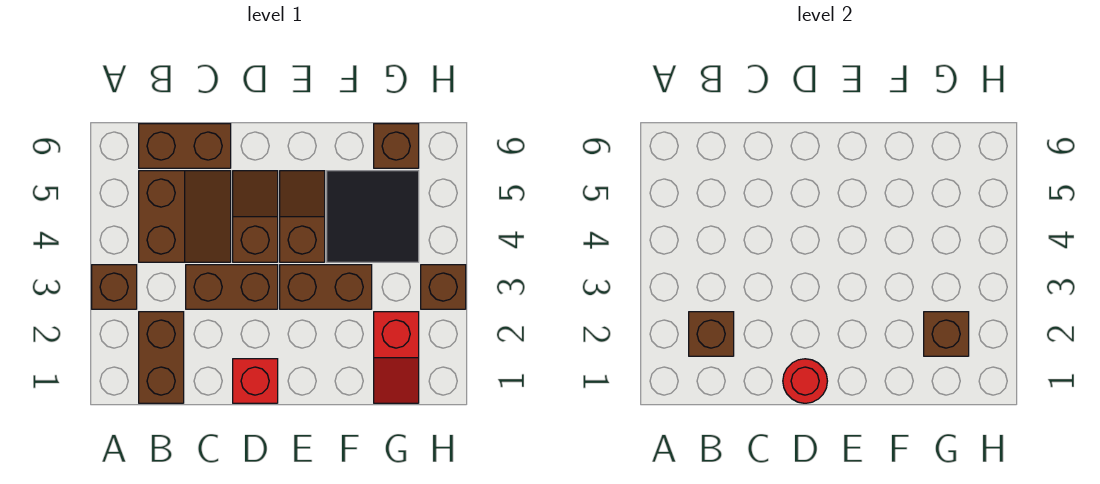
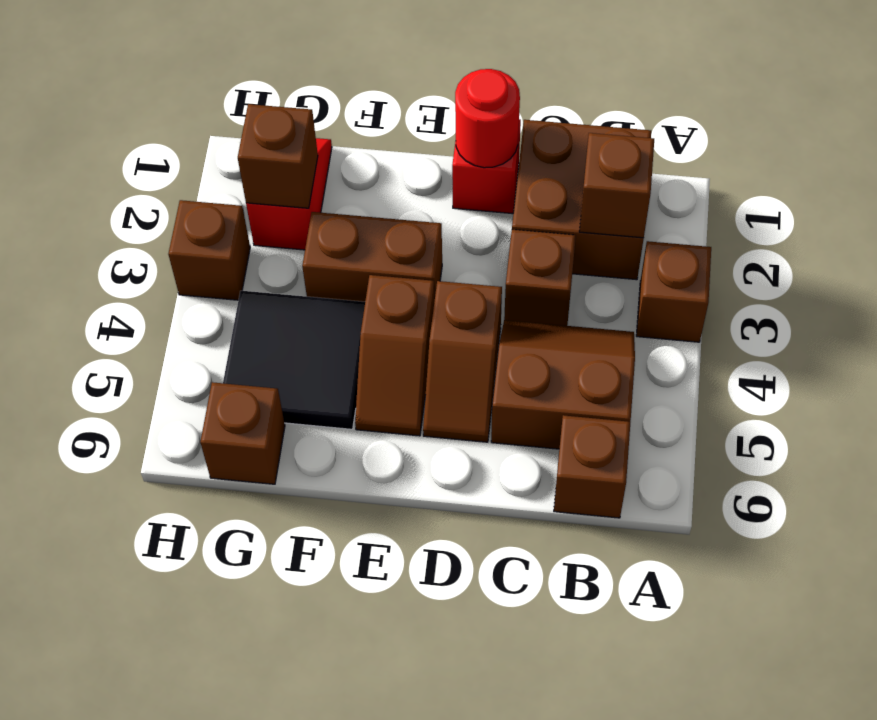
brown 1x2 brick [139,312,184,403] -> brown 2x2 brick [512,120,651,280]
brown 2x2 slope [139,171,231,262] -> brown 2x2 slope turned to [491,320,635,449]
brown 1x2 brick [139,124,231,168] -> brown 1x1 brick [554,415,630,518]
brown 1x2 brick [186,265,278,309] -> brown 1x1 brick [504,229,576,326]

